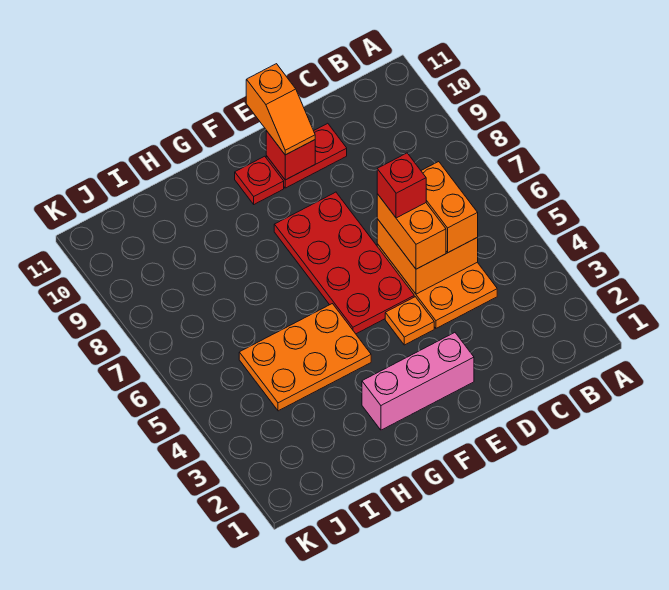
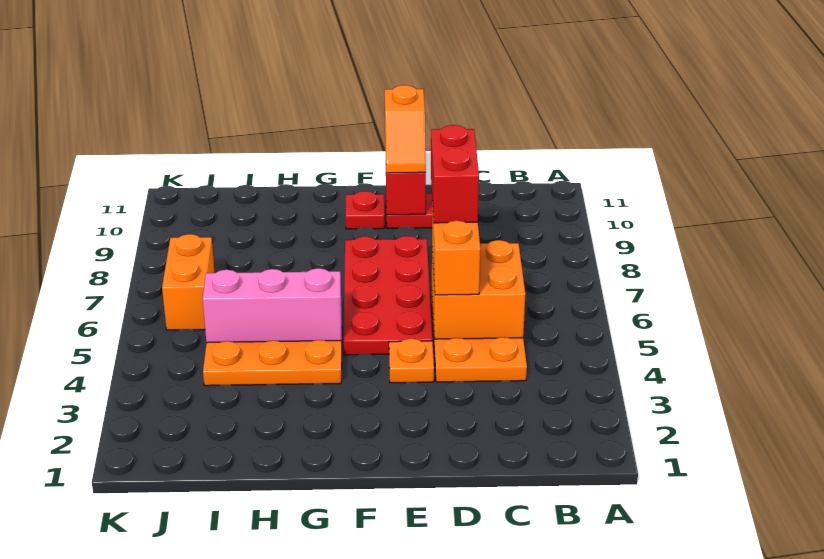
orange 1x2 brick [421,162,478,252] -> orange 1x2 brick moved to [162,234,215,330]
red 1x1 brick [377,153,426,218] -> red 1x2 brick [431,125,479,223]
pink 1x3 brick [362,333,474,430] -> pink 1x3 brick moved to [203,268,342,343]

